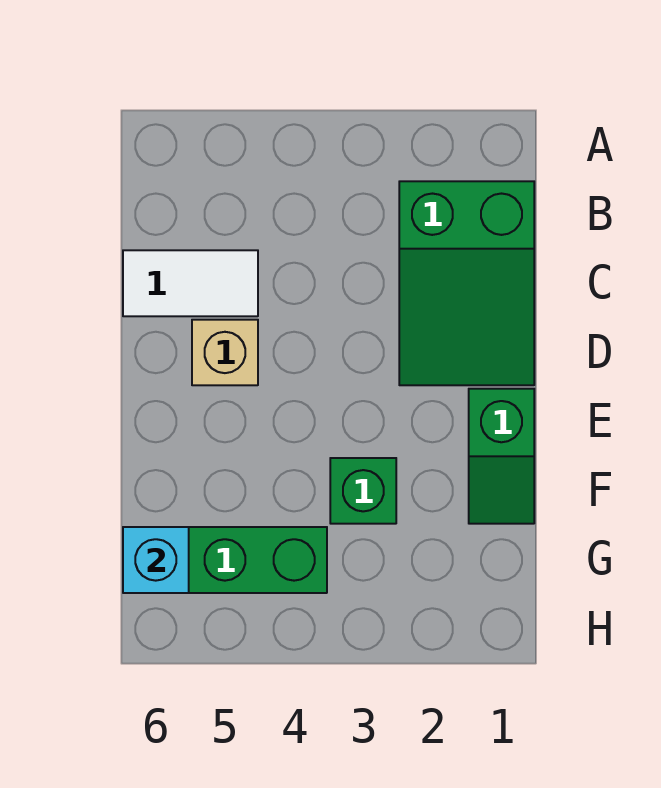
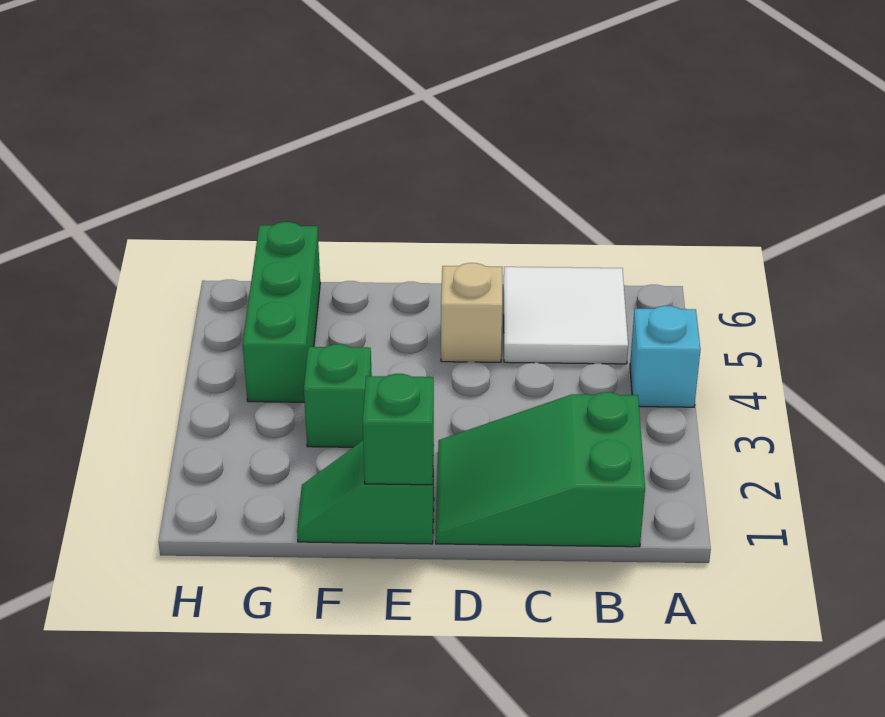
white 1x2 tile [123,250,258,316] -> white 2x2 tile [504,267,628,364]
none -> green 1x1 brick [363,374,434,485]
cyan 1x1 brick [123,527,189,593] -> cyan 1x1 brick moved to [630,306,701,407]

